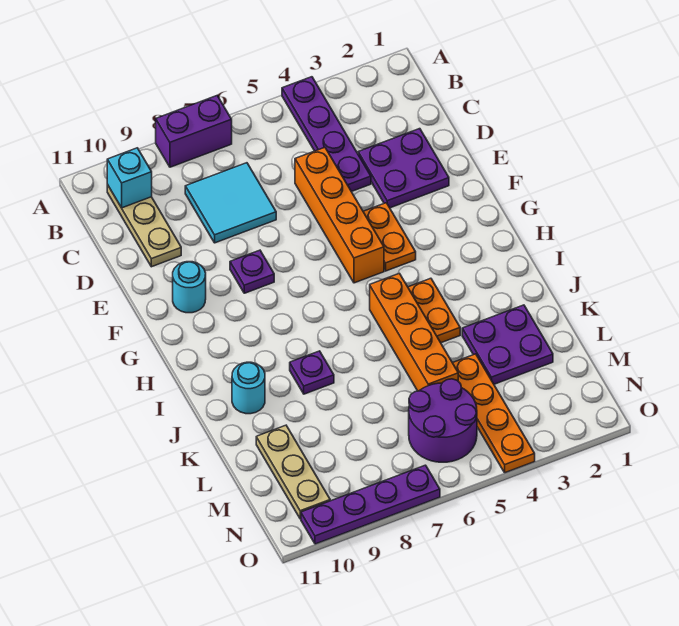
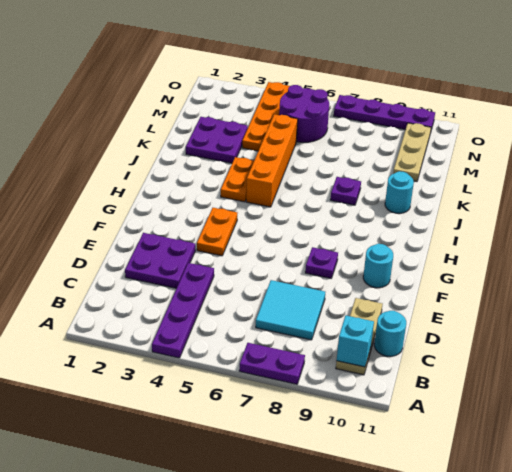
purple 1x2 brick [156,96,232,167] -> purple 1x2 plate [239,343,305,384]
none -> cyan 1x1 round brick [374,311,406,356]
orange 1x4 brick [295,147,384,283] -> none

